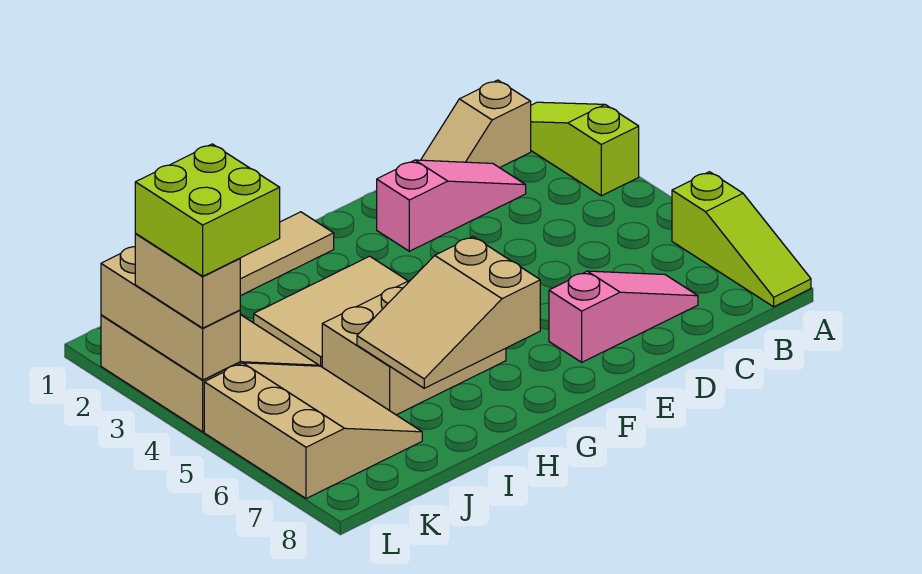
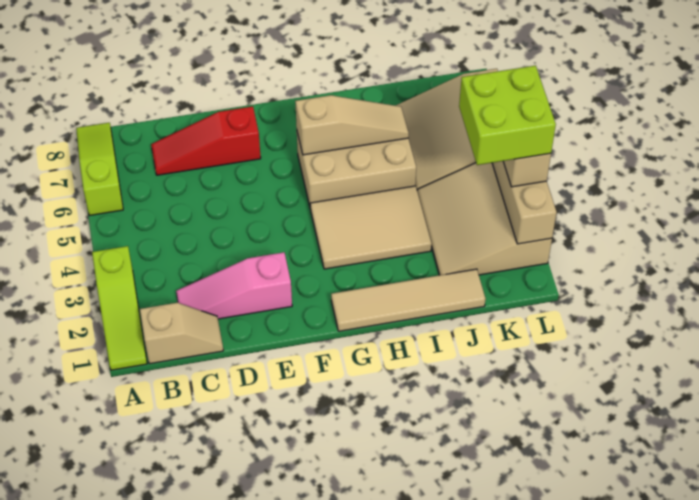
pink 1x3 slope [549,271,698,362] -> red 1x3 slope [151,106,261,175]
tan 2x3 slope [357,237,540,388] -> tan 1x3 slope [295,95,409,155]

